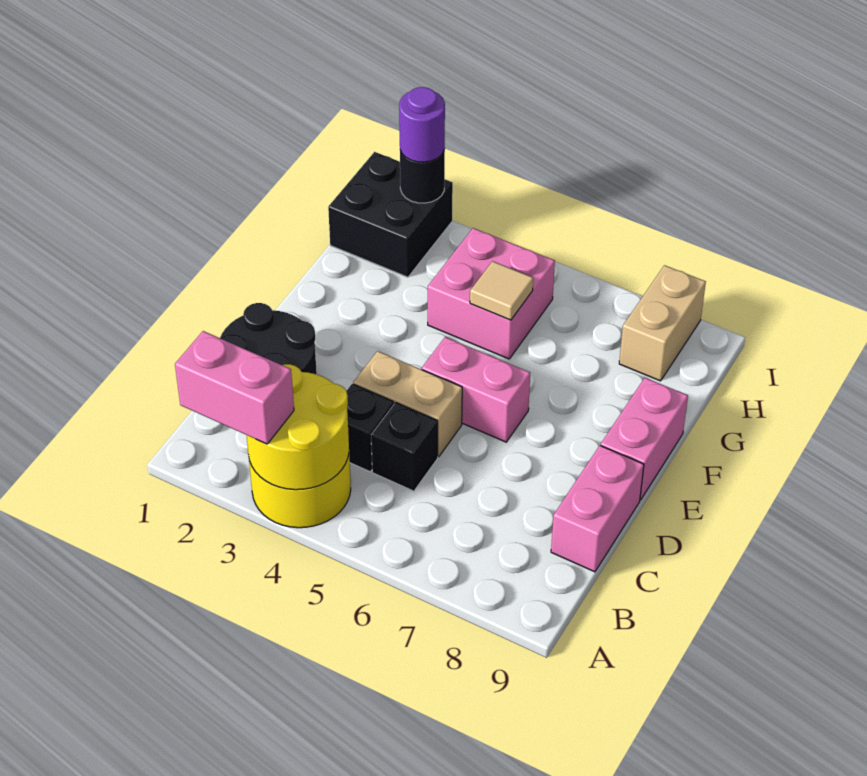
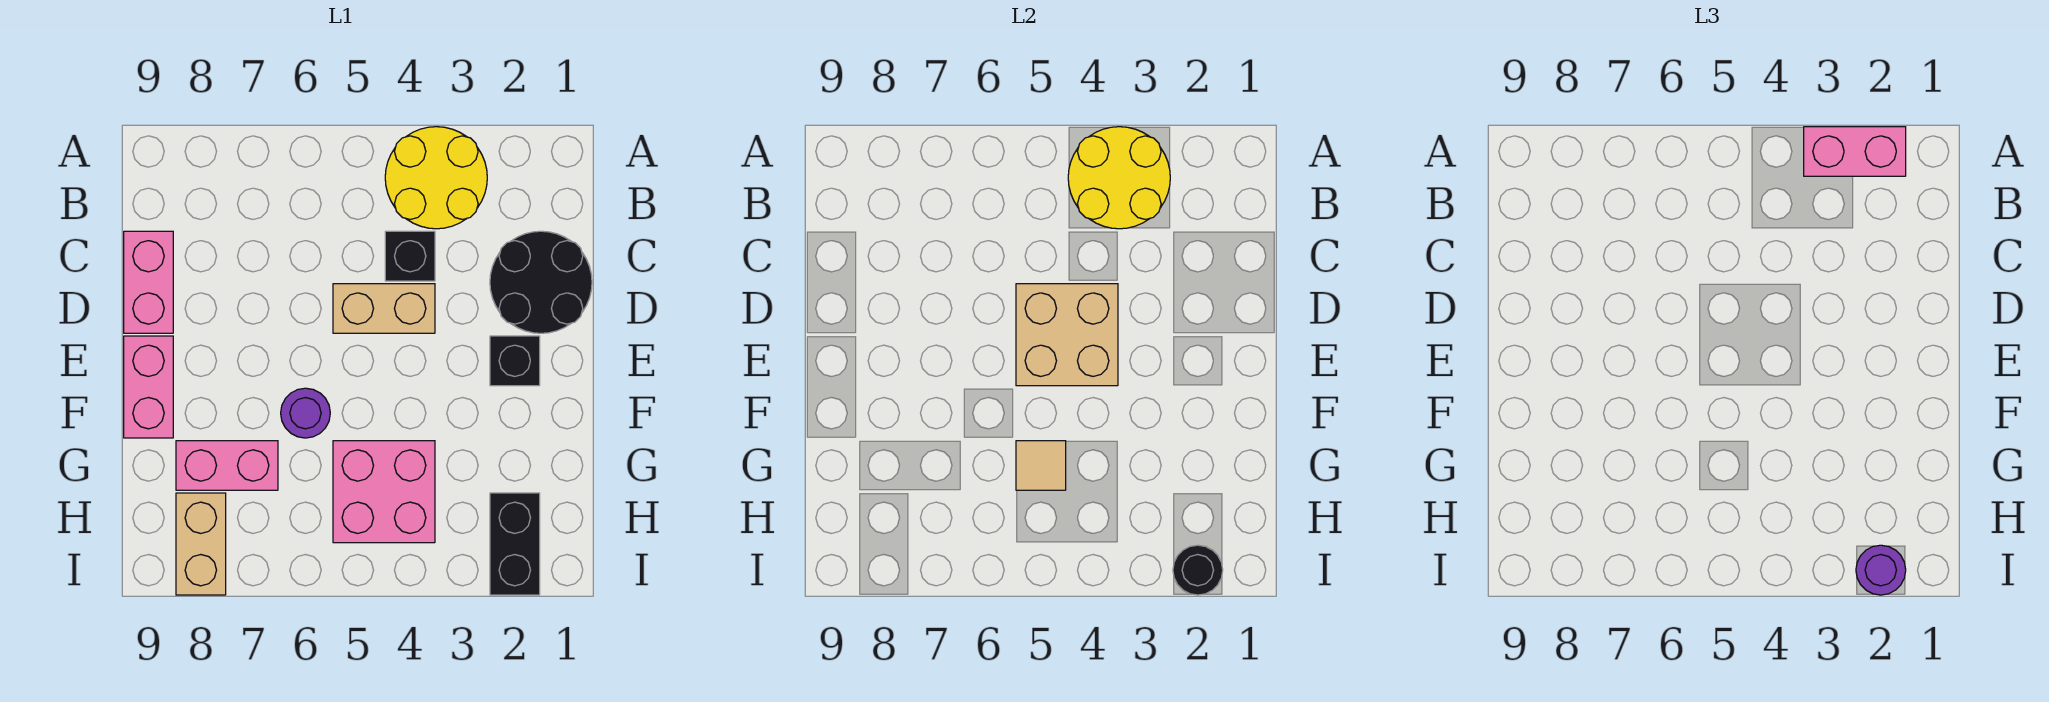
black 1x1 brick [371,403,438,491] -> black 1x1 brick moved to [490,336,540,386]
none -> tan 2x2 brick [1016,284,1118,386]
pink 1x2 brick [422,337,530,442] -> pink 1x2 brick moved to [176,441,278,490]
none -> purple 1x1 round brick [281,388,330,438]
black 2x2 brick [328,152,453,277] -> black 1x2 brick [490,493,540,595]

